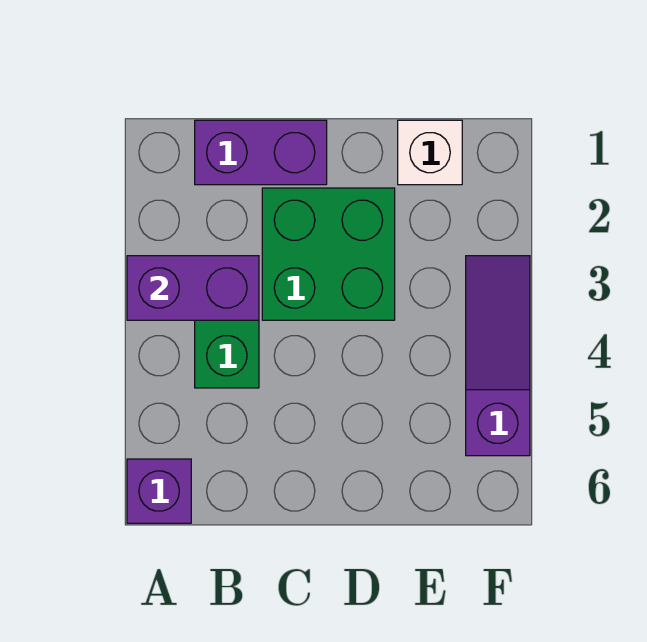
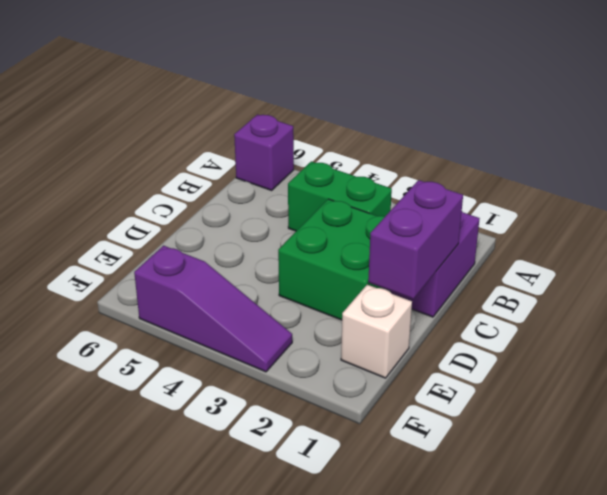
purple 1x2 brick [127,256,259,320] -> purple 1x2 brick moved to [368,180,463,299]

